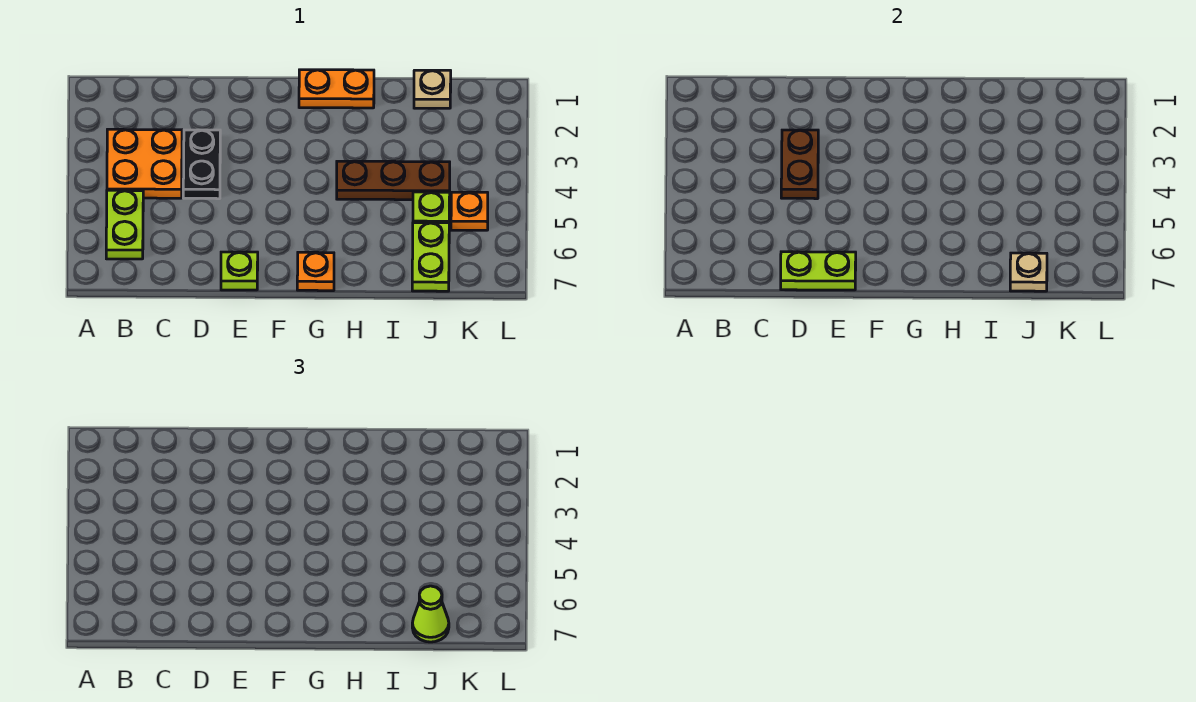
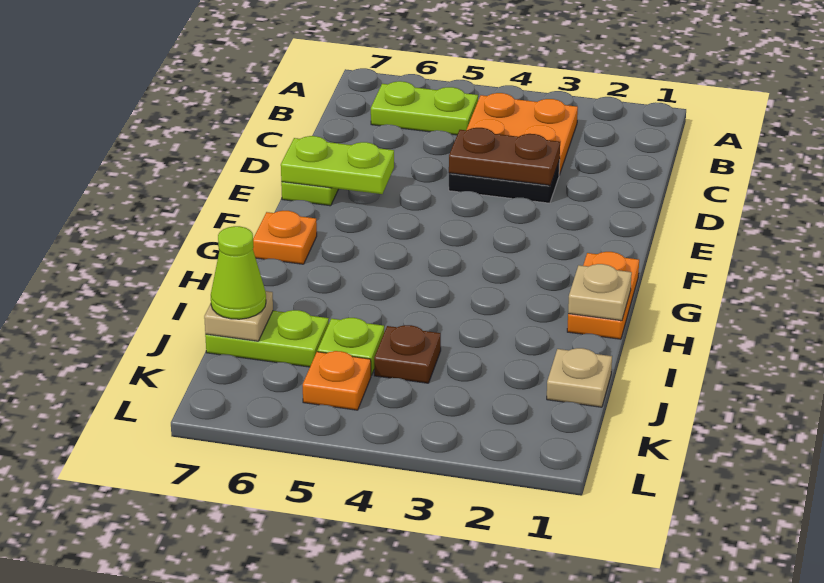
lime 1x2 plate [781,252,856,290] -> lime 1x2 plate turned to [281,136,394,194]
none -> tan 1x1 plate [568,264,632,321]
brown 1x3 plate [337,161,450,200] -> brown 1x1 plate [374,325,441,383]

